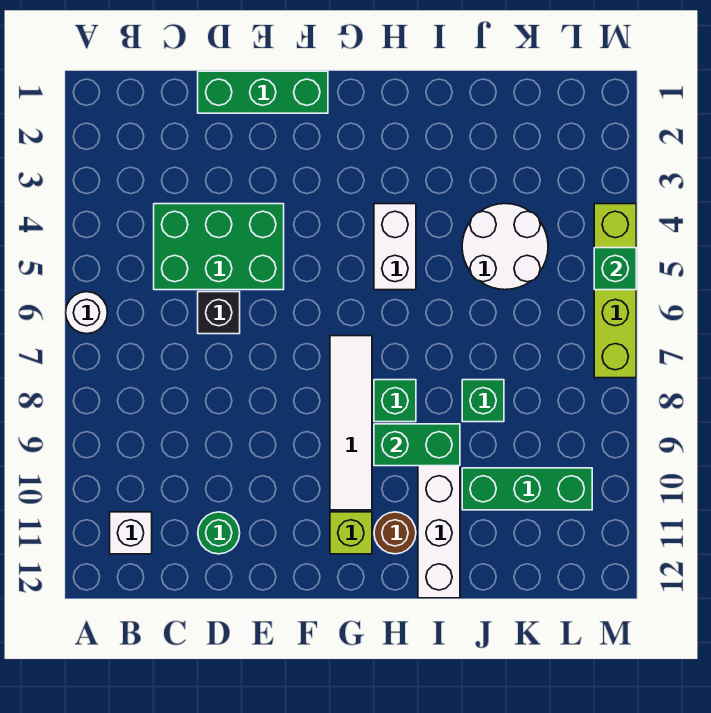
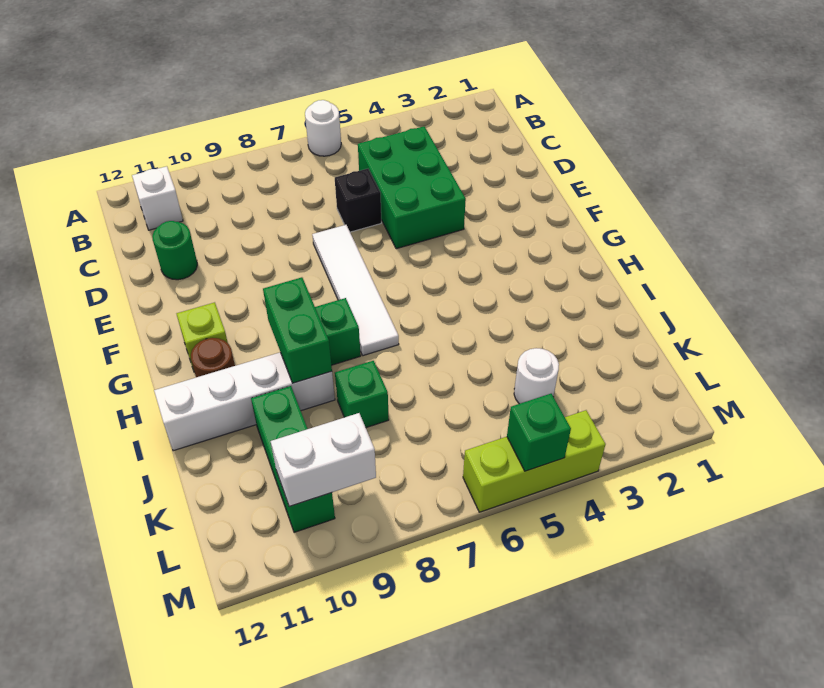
green 1x3 brick [198,71,328,113] -> none
white 1x4 tile [330,336,372,510] -> white 1x4 tile turned to [312,225,399,356]
white 1x2 brick [374,204,416,290] -> white 1x2 brick moved to [271,413,376,507]
white 2x2 round brick [462,204,548,290] -> white 1x1 round brick [514,348,559,404]
lime 1x4 brick [594,204,636,378] -> lime 1x3 brick [463,410,606,512]

